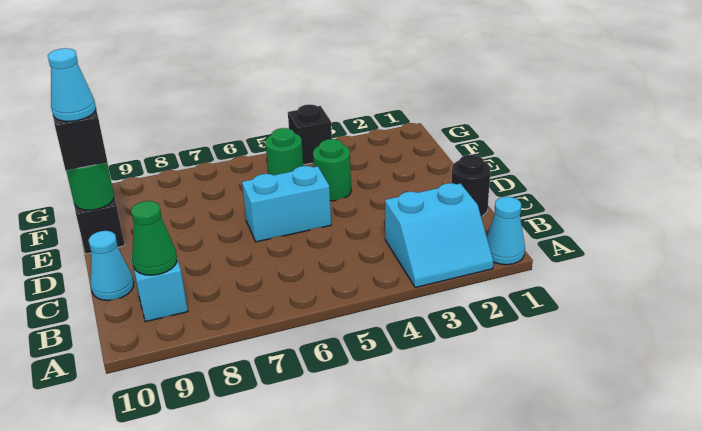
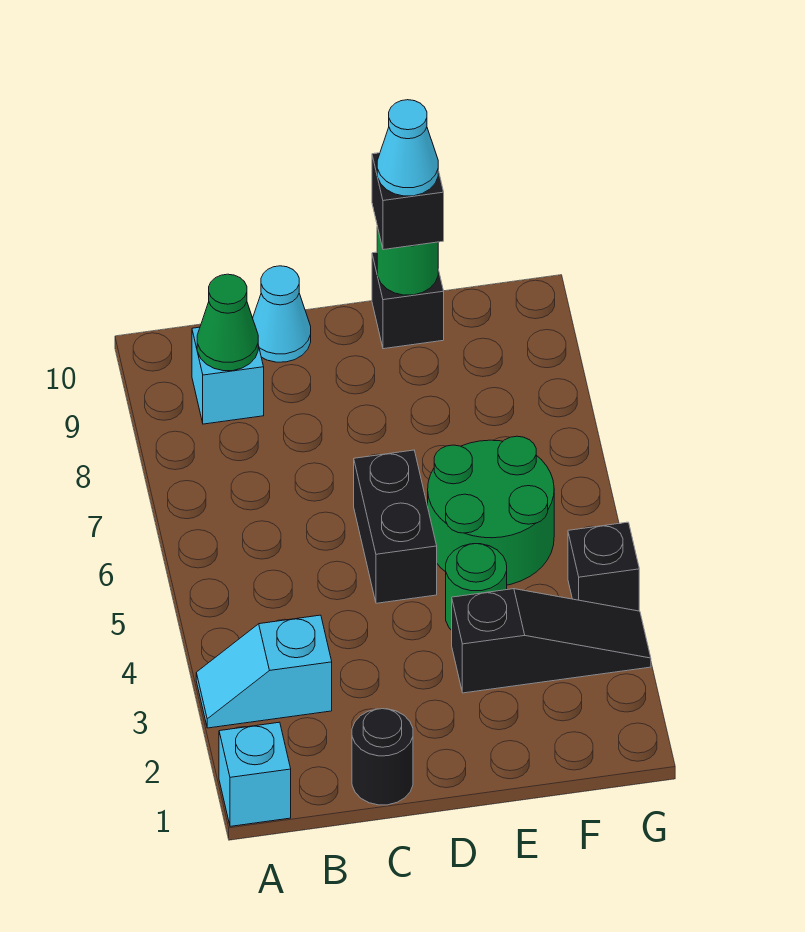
cyan 1x1 cone [487,197,525,265] -> cyan 1x1 brick [219,722,291,826]
cyan 2x2 slope [385,183,493,288] -> cyan 1x2 slope [196,615,332,728]
cyan 1x2 brick [242,166,331,242] -> black 1x2 brick [354,450,437,603]
none -> black 1x3 slope [452,589,651,693]
green 1x1 round brick [265,128,303,175] -> green 2x2 round brick [428,436,554,585]

